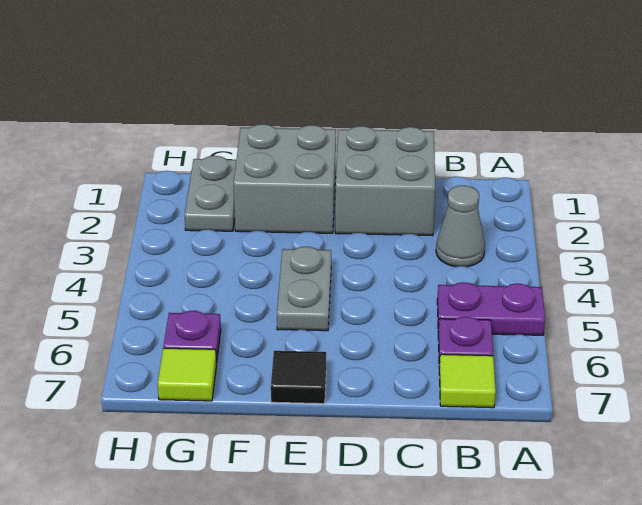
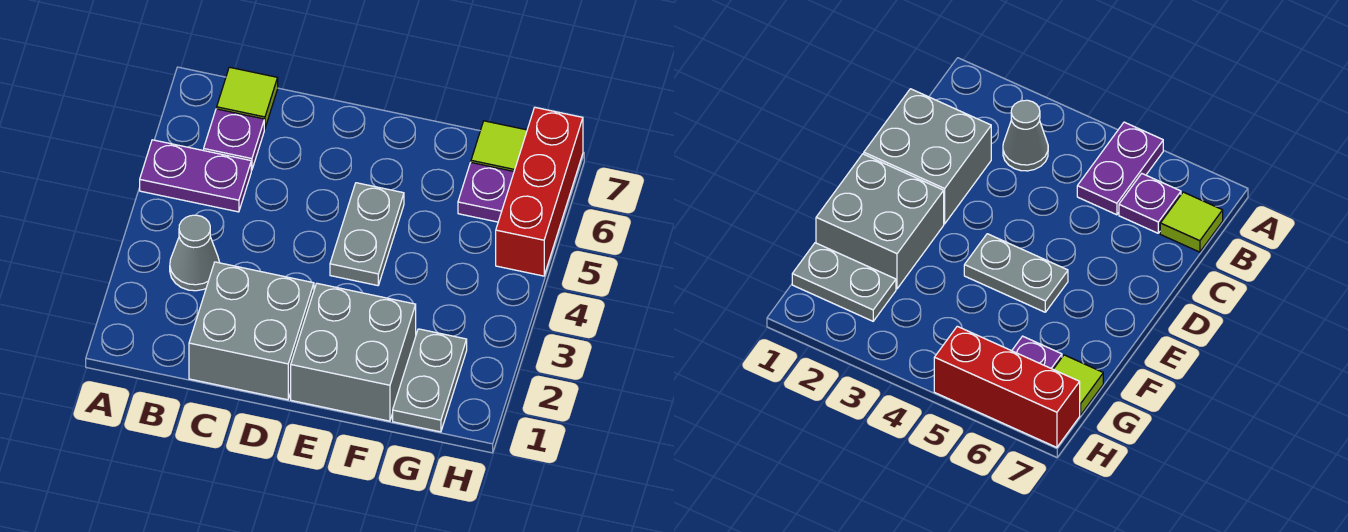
black 1x1 tile [271,351,326,404] -> none
none -> red 1x3 brick [496,107,583,276]

